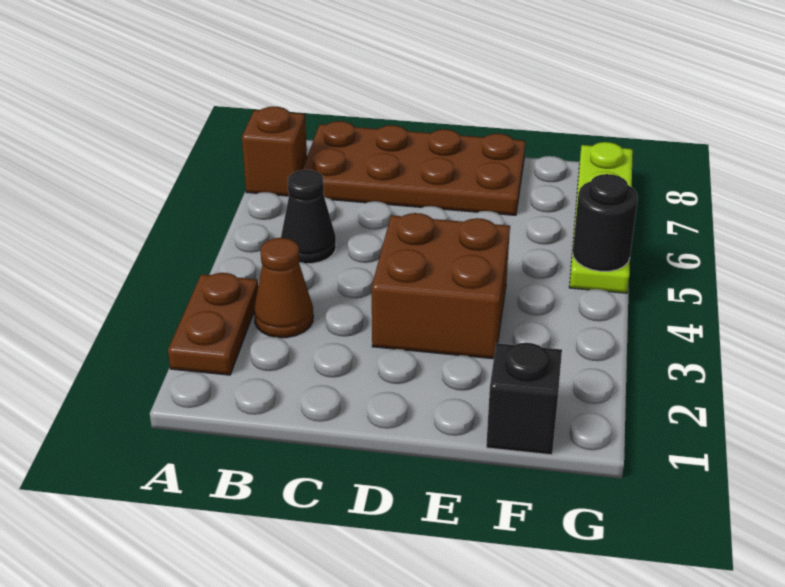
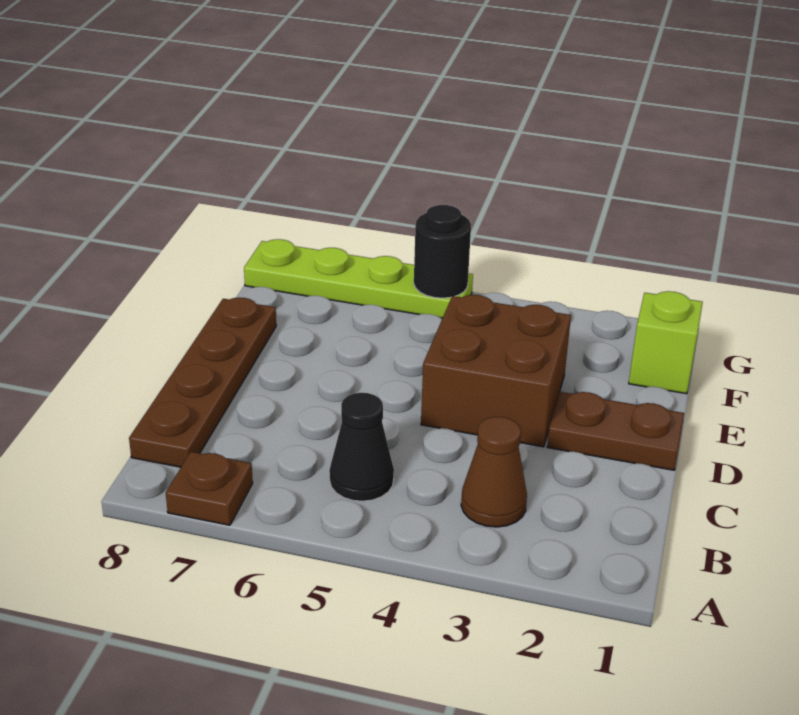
brown 1x2 plate [168,273,258,375] -> brown 1x2 plate moved to [547,392,684,470]
brown 1x1 brick [242,107,307,196] -> brown 1x1 plate [166,452,253,525]
brown 2x4 plate [302,121,525,215] -> brown 1x4 plate [129,298,276,467]
black 1x1 brick [486,343,562,455] -> lime 1x1 brick [629,291,703,394]

